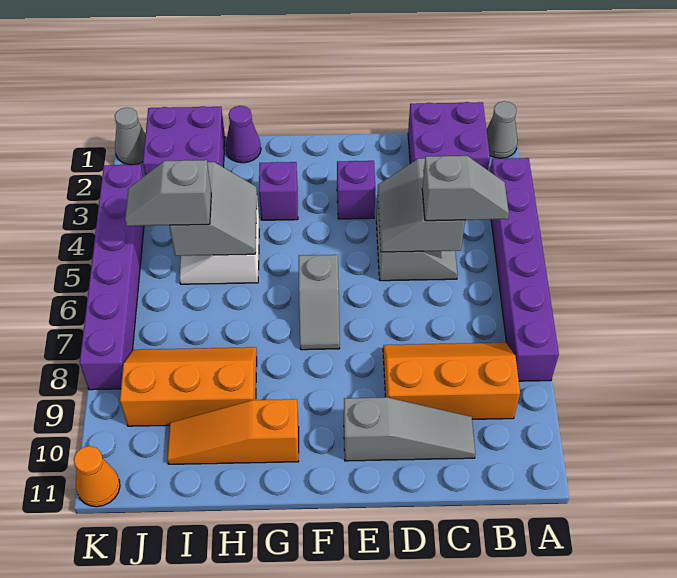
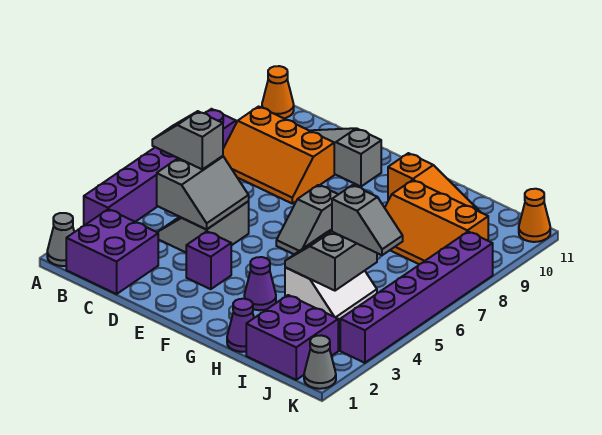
none -> orange 1x1 cone [262,66,294,118]
grey 1x2 slope [299,255,340,350] -> grey 1x2 slope turned to [276,185,338,254]
purple 1x1 brick [259,162,298,220] -> purple 1x1 cone [244,257,276,310]

